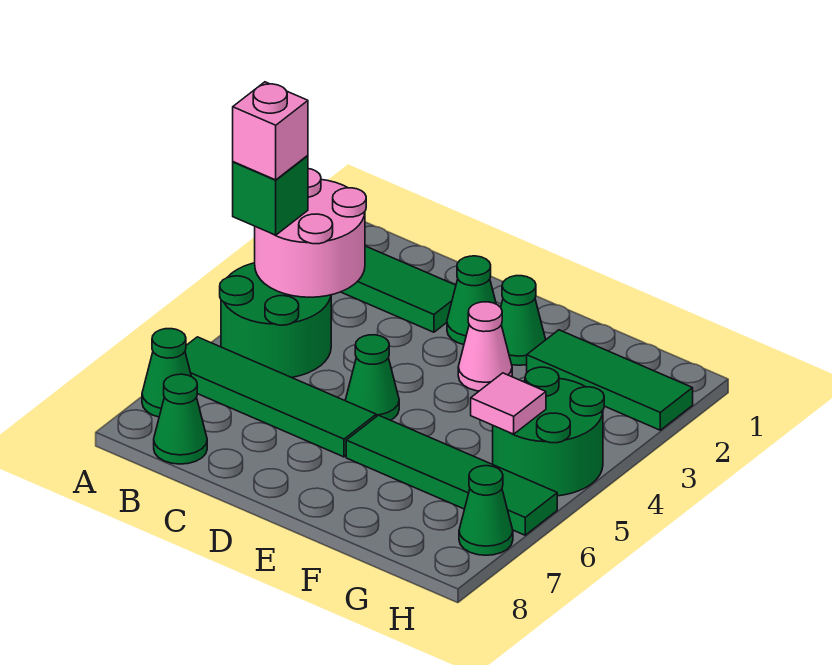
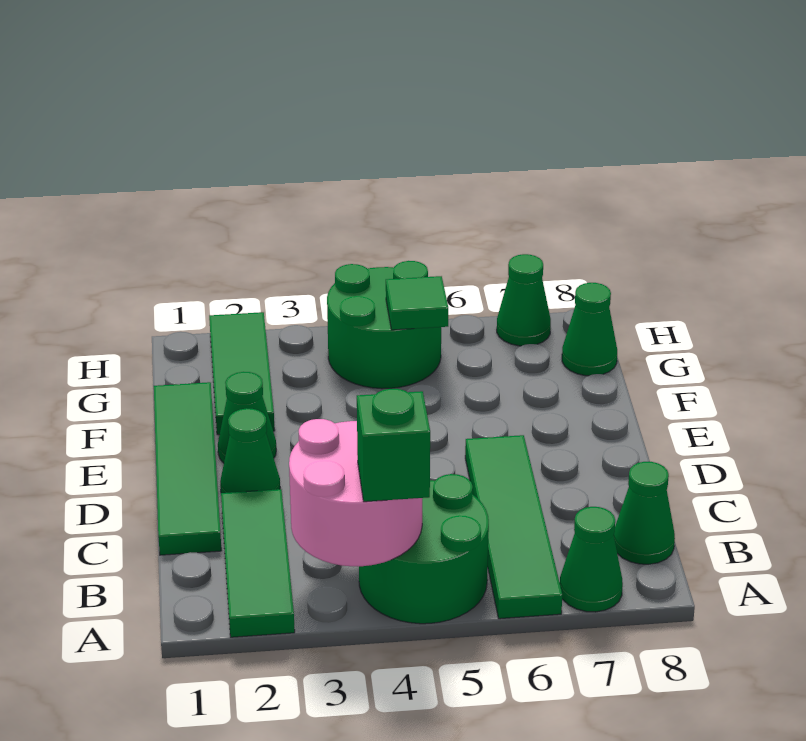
pink 1x1 brick [233,82,308,180] -> none
green 1x1 cone [346,335,399,420] -> green 1x1 cone moved to [562,283,617,376]
pink 1x1 cone [458,302,512,391] -> none
green 1x4 tile [346,415,557,535] -> green 1x4 tile moved to [154,382,222,555]
pink 1x1 tile [471,373,546,434] -> green 1x1 tile [386,276,448,330]

